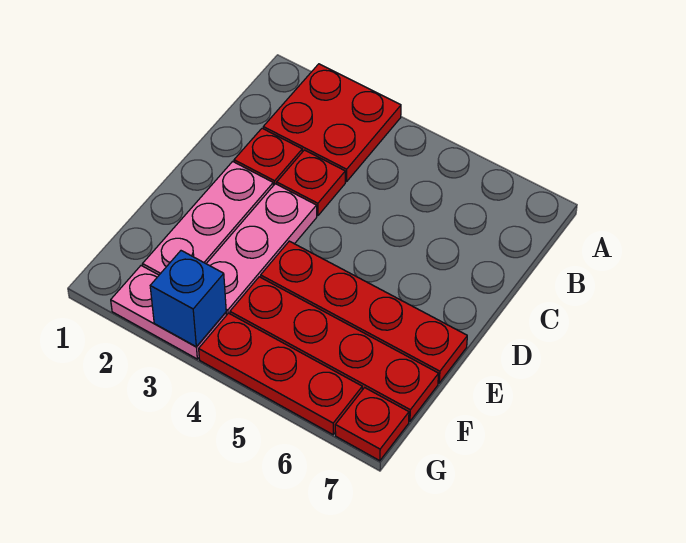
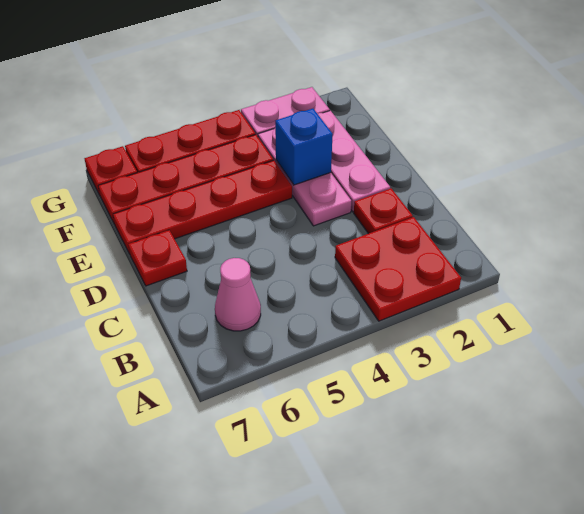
none -> pink 1x1 cone [215,258,261,331]
red 1x1 plate [277,150,345,216] -> red 1x1 plate moved to [128,230,187,286]
blue 1x1 brick [150,251,226,347] -> blue 1x1 brick moved to [275,109,333,185]

